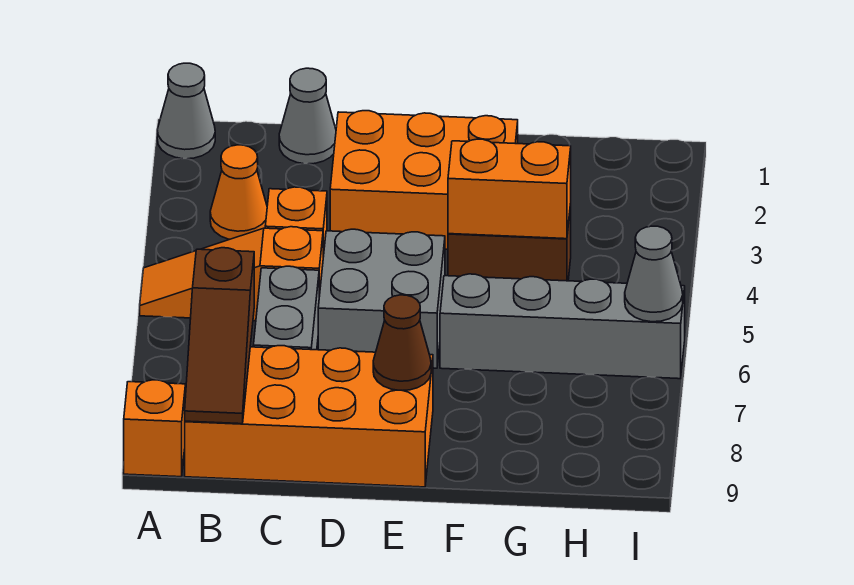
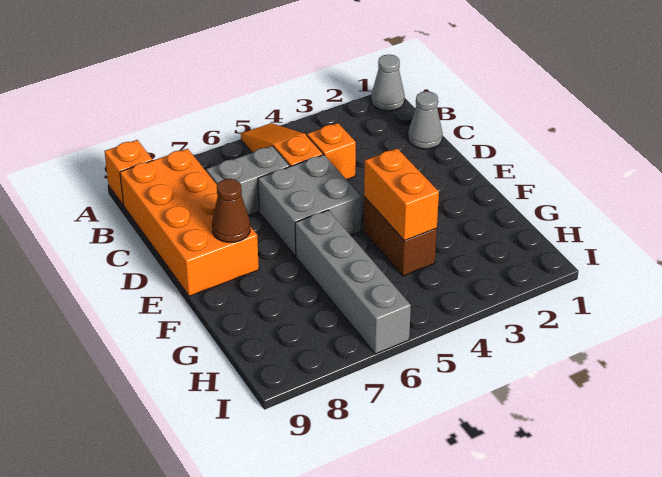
orange 1x1 cone [210,145,267,239] -> none
brown 1x3 slope [185,248,254,424] -> none
orange 2x3 brick [330,111,518,249] -> none
grey 1x1 cone [625,226,683,322] -> none

